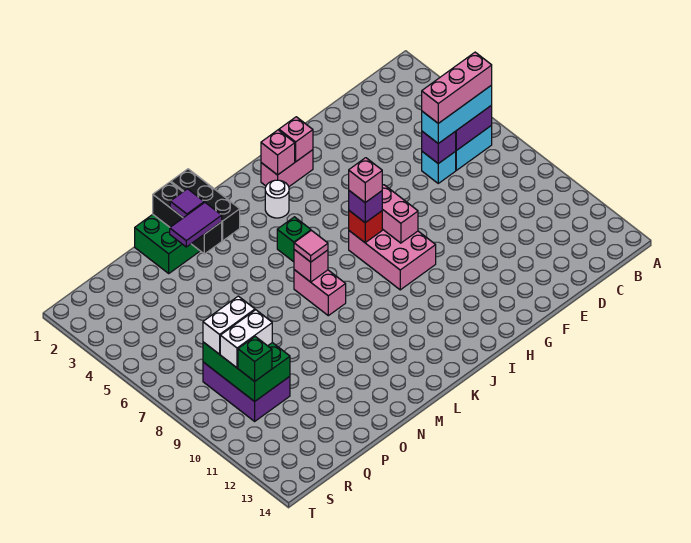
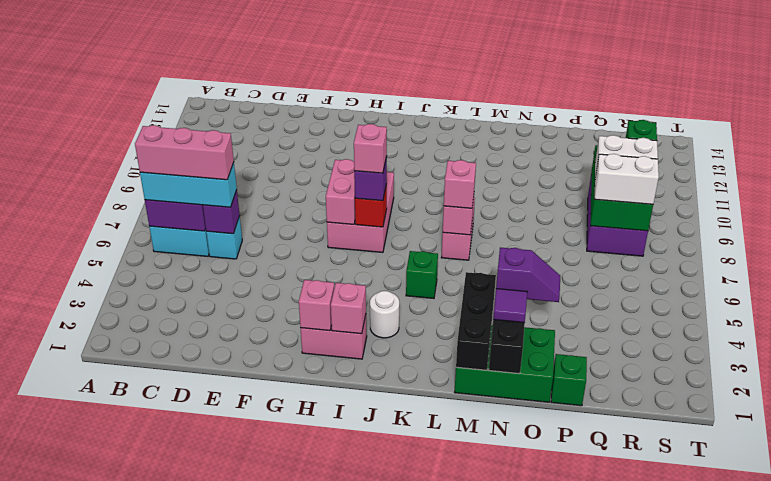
pink 1x1 tile [294,230,328,262] -> pink 1x1 brick [444,160,476,208]
purple 1x2 tile [170,203,222,247] -> purple 1x2 slope [496,247,560,302]
none -> green 1x1 brick [551,354,587,406]

